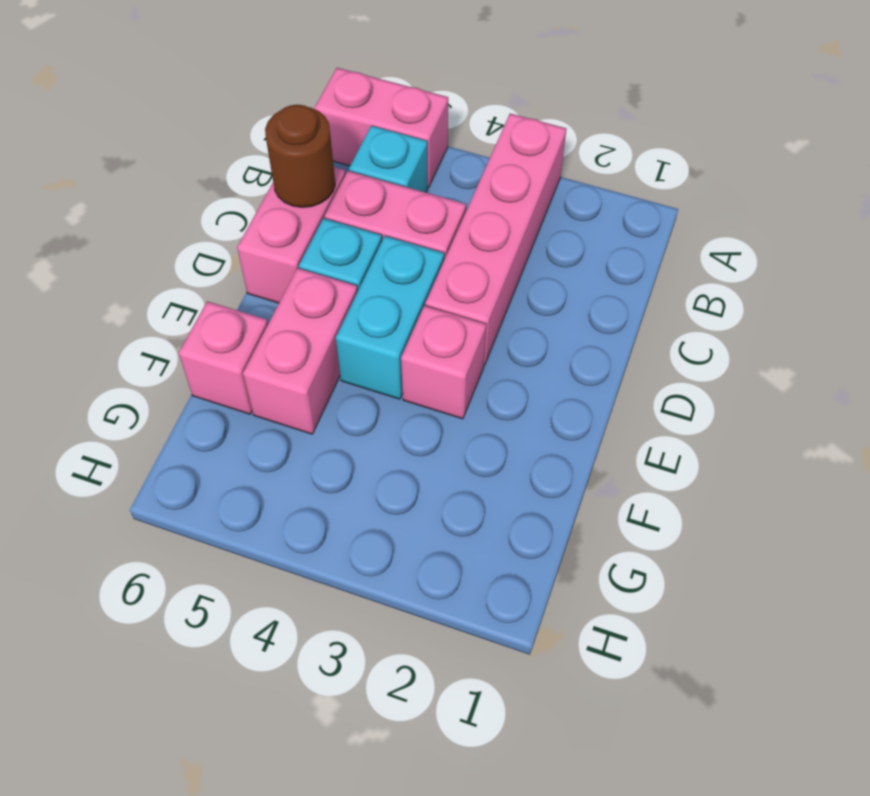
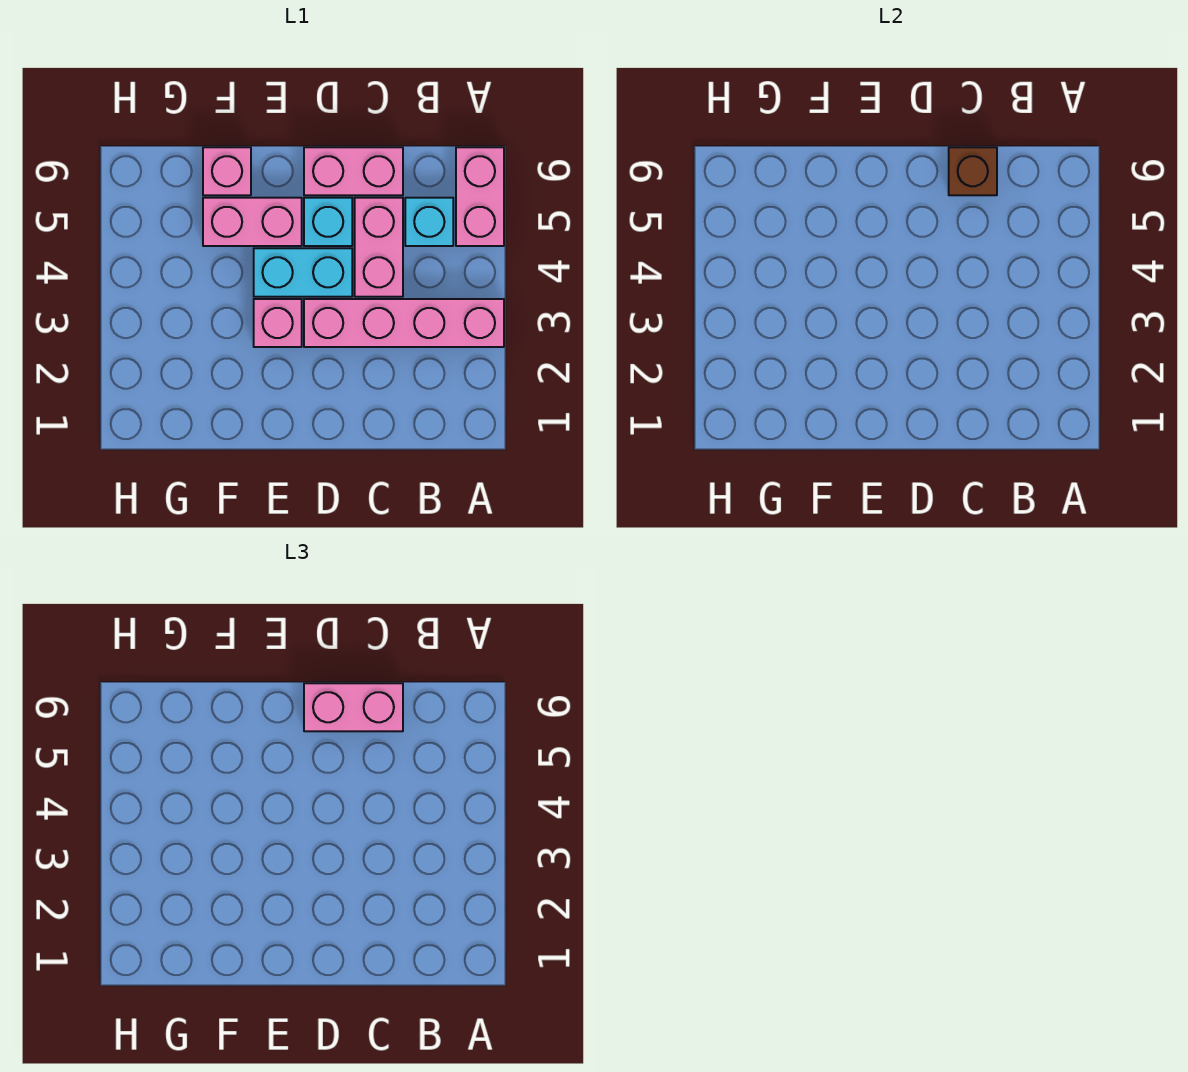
brown 1x1 round brick [265,105,335,207] -> brown 1x1 brick [949,147,997,195]
none -> pink 1x2 brick [304,683,403,731]

